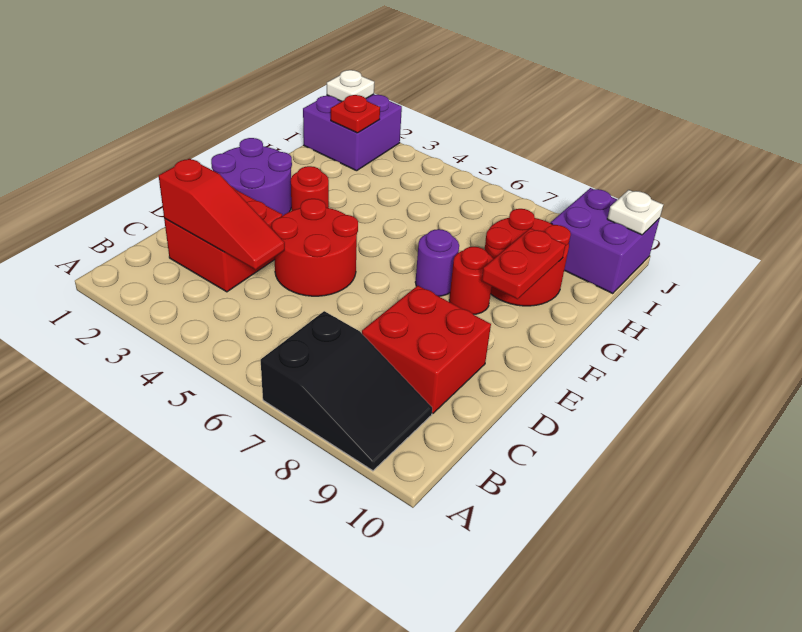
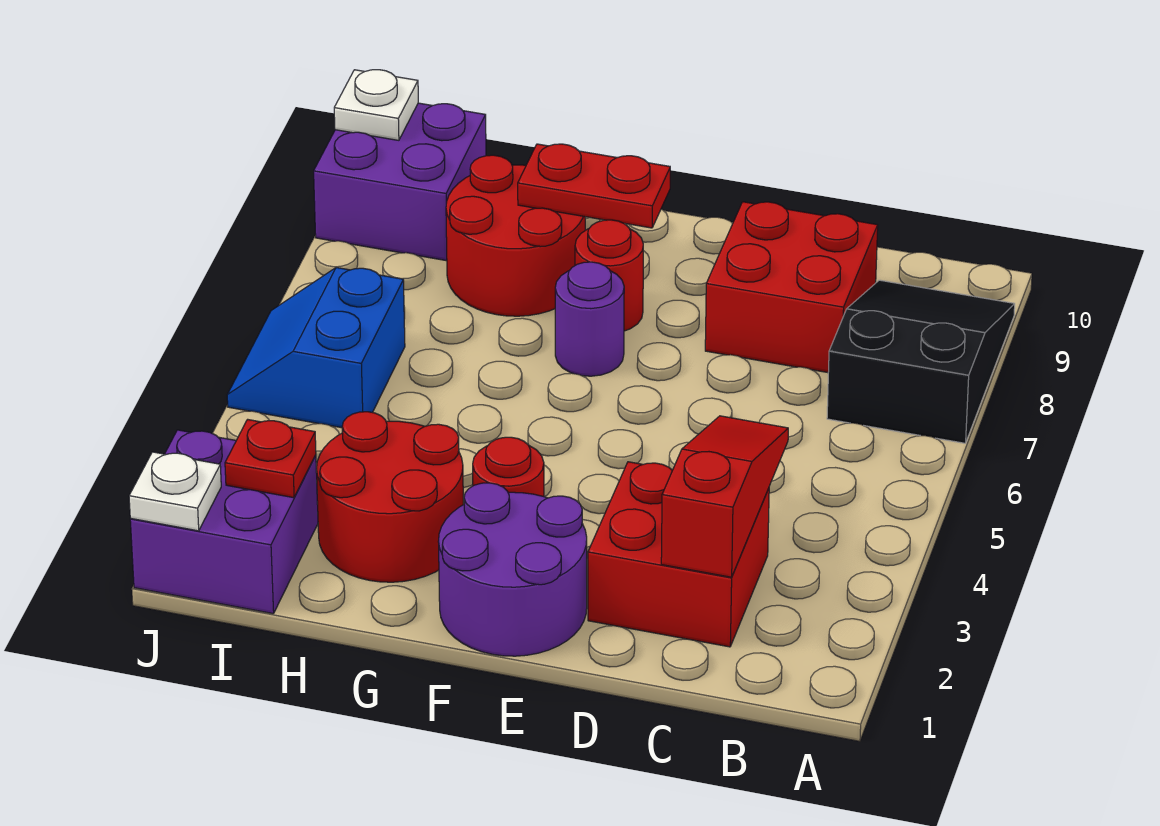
red 2x2 round brick [272,199,358,296] -> red 2x2 round brick moved to [316,412,463,582]
none -> blue 2x2 slope [227,268,405,428]

